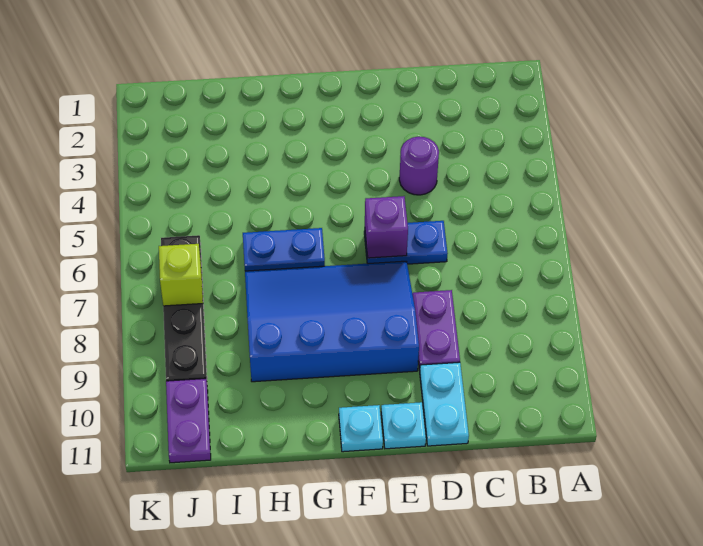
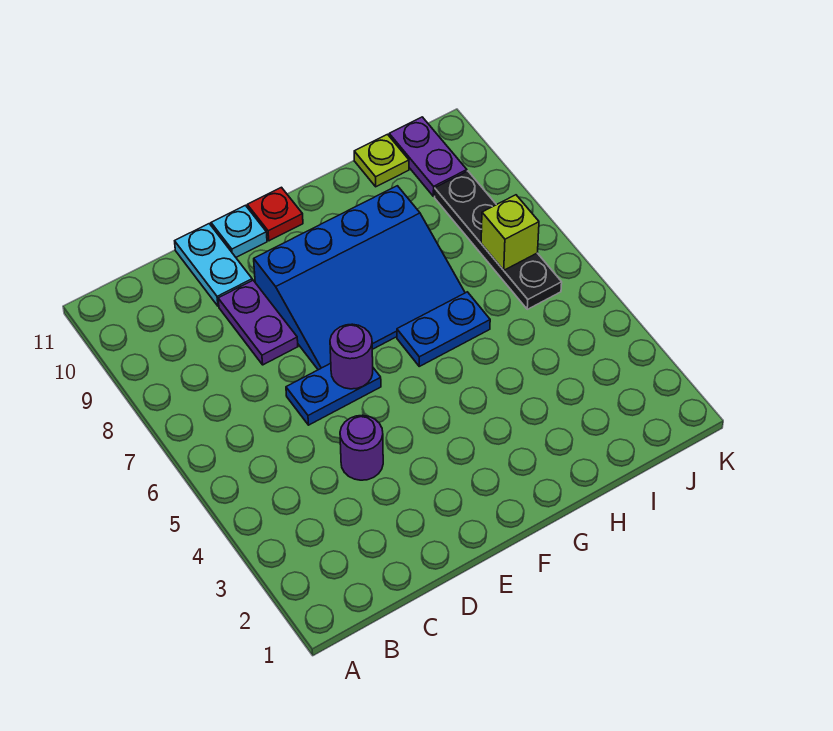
purple 1x1 brick [365,196,408,258] -> purple 1x1 round brick [330,324,373,389]
cyan 1x1 plate [339,405,383,452] -> red 1x1 plate [247,187,303,241]
none -> lime 1x1 plate [354,134,409,187]

